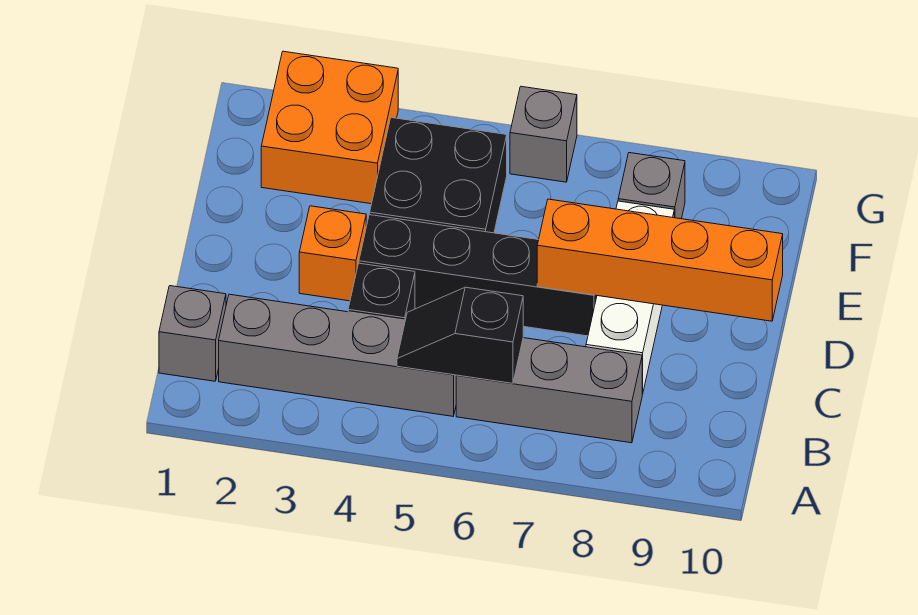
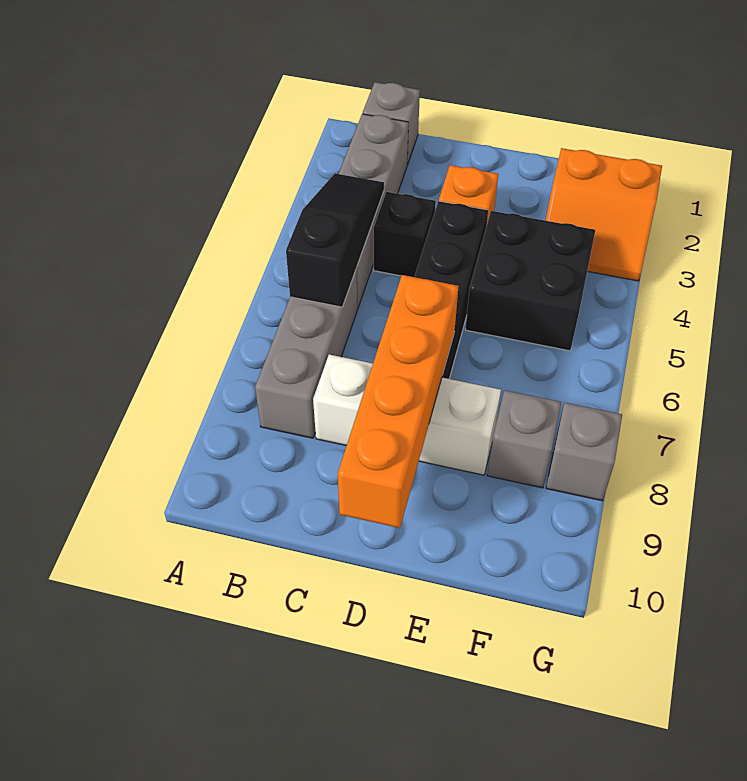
black 1x2 slope [397,287,523,383] -> black 1x3 slope [286,173,384,307]
orange 2x2 brick [261,51,398,204] -> orange 2x2 slope [545,148,662,281]
grey 1x1 brick [510,87,577,182] -> grey 1x1 brick moved to [546,403,622,501]

